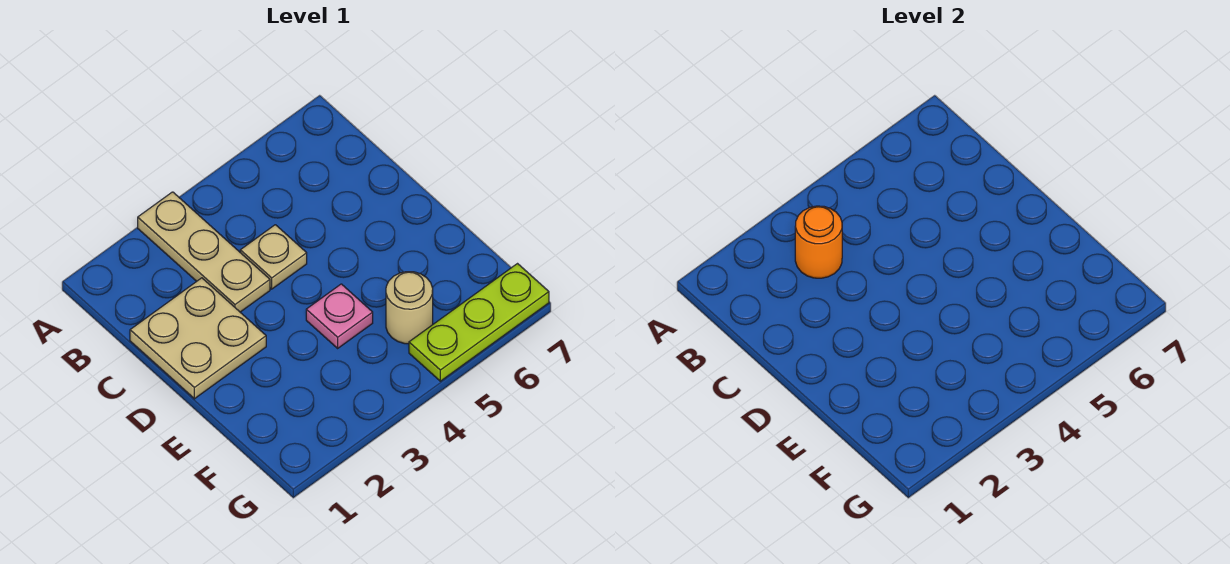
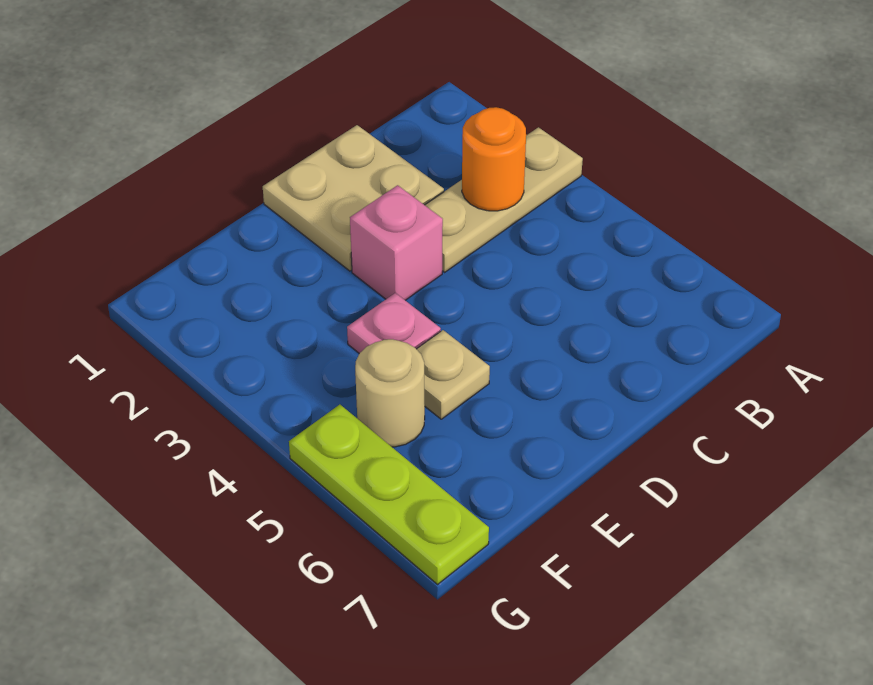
tan 1x1 plate [240,225,307,289] -> tan 1x1 plate moved to [417,330,490,419]
none -> pink 1x1 brick [350,185,443,300]

